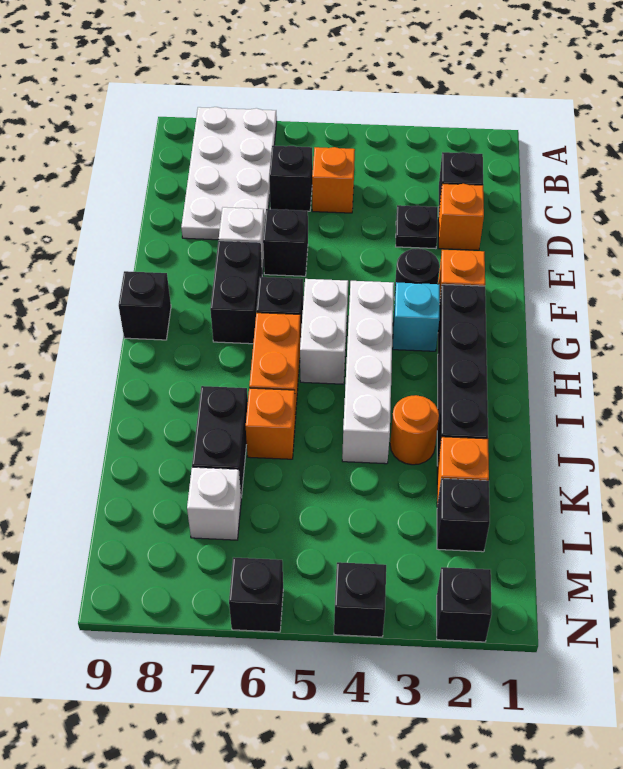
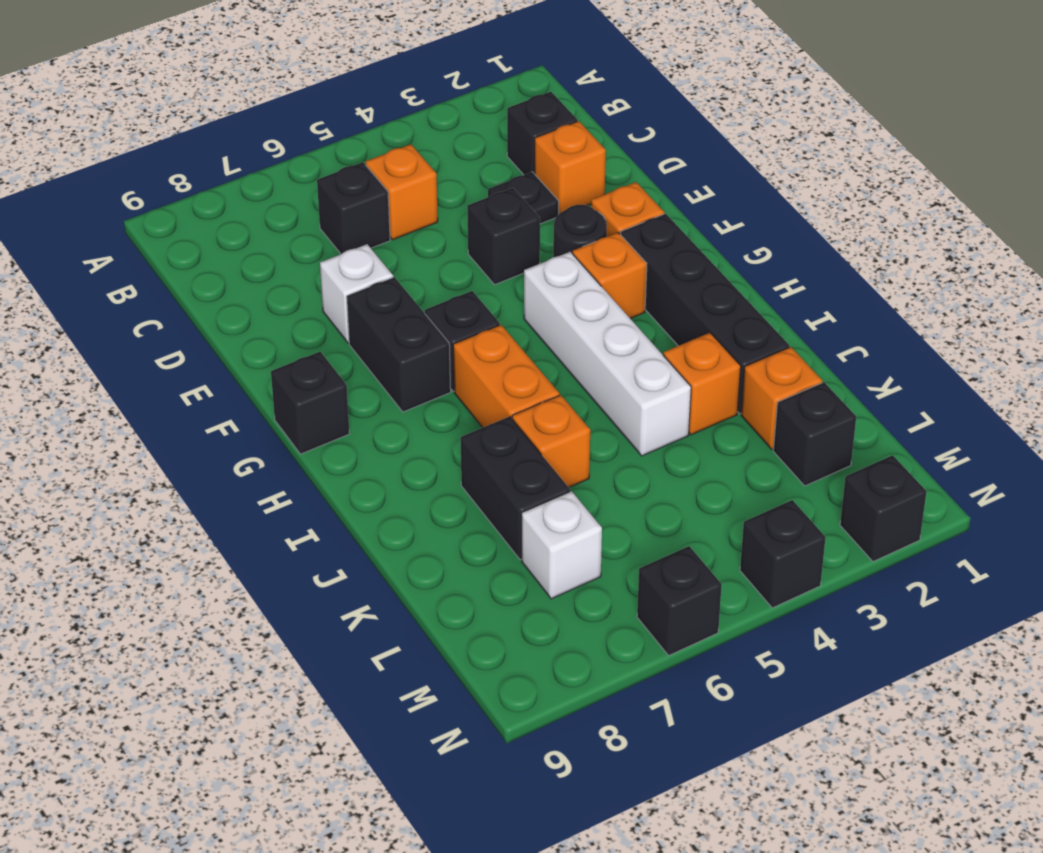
white 2x4 plate [181,107,277,240] -> none
black 1x1 brick [263,209,308,276] -> black 1x1 brick moved to [467,188,540,285]
cyan 1x1 brick [393,282,440,351] -> orange 1x1 brick [573,233,647,319]
white 1x2 brick [300,279,348,384] -> none
orange 1x1 round brick [390,395,439,465] -> orange 1x1 brick [663,333,741,435]

